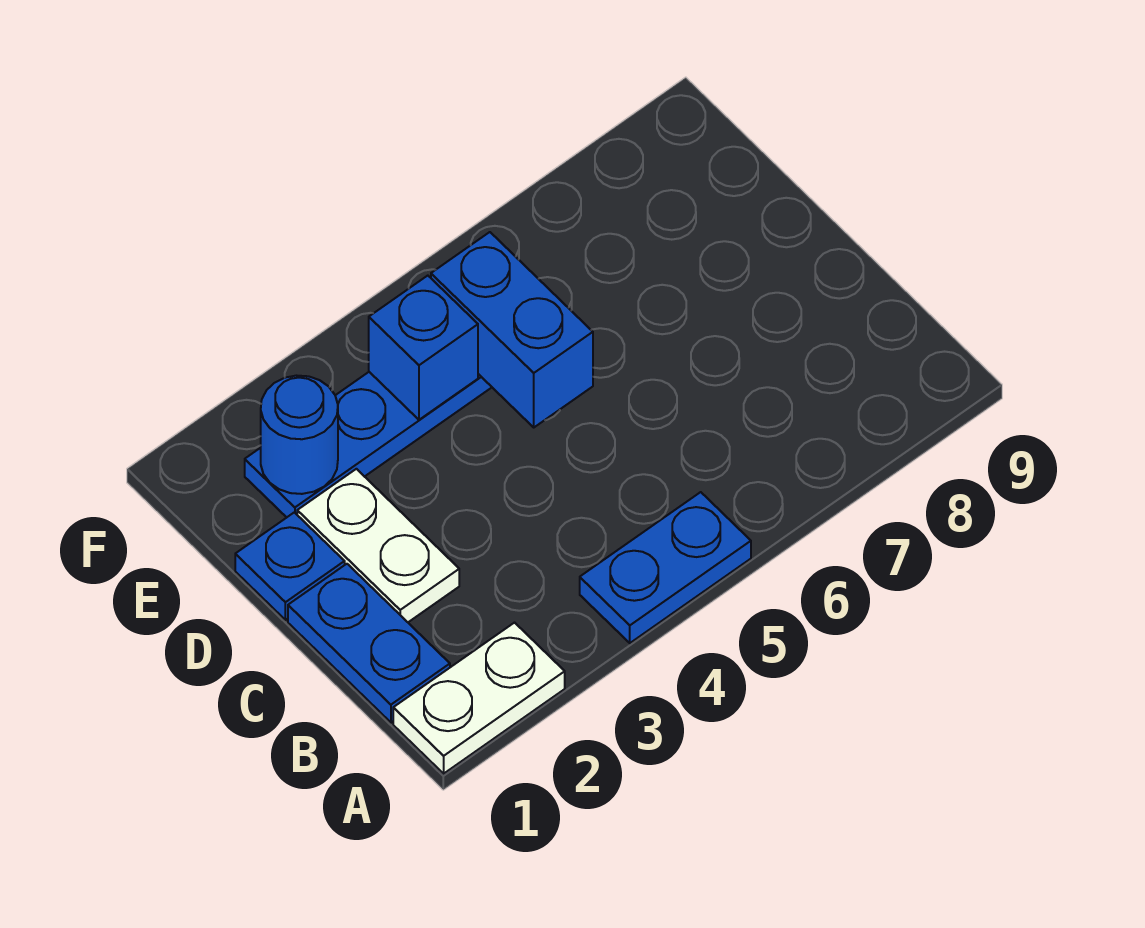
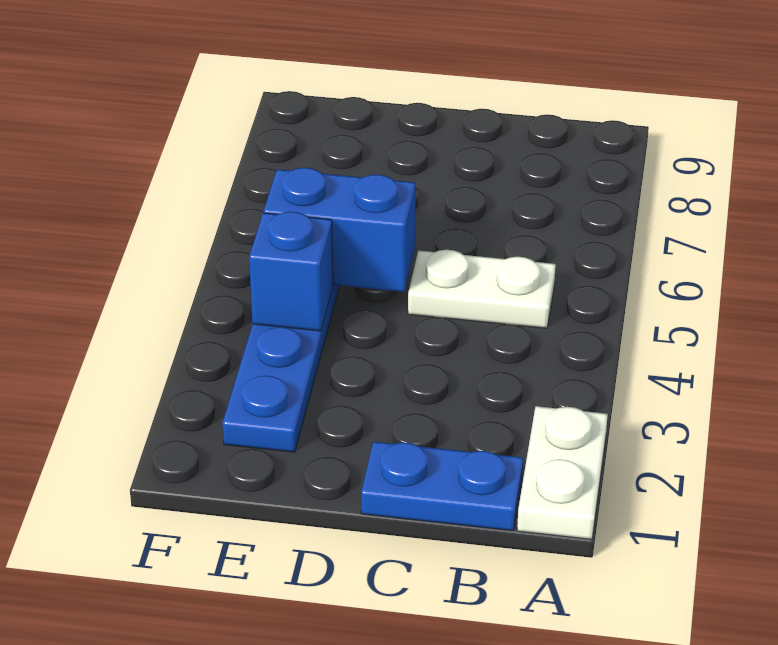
blue 1x2 plate [580,492,751,643] -> none
white 1x2 plate [297,469,459,622] -> white 1x2 plate moved to [408,250,556,328]
blue 1x1 plate [235,512,345,620] -> none
blue 1x1 round brick [261,376,338,494] -> none

